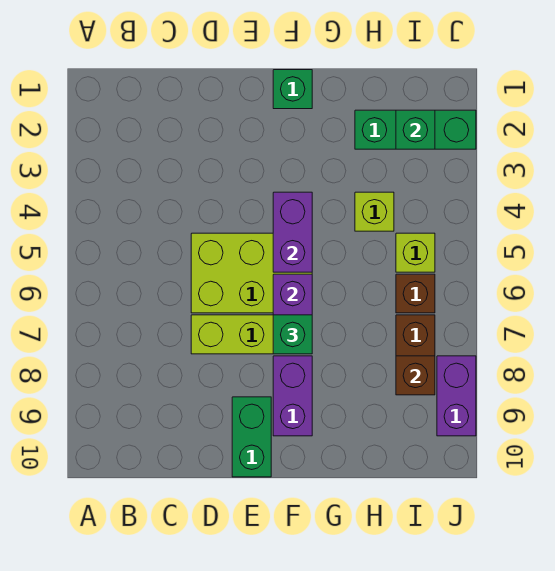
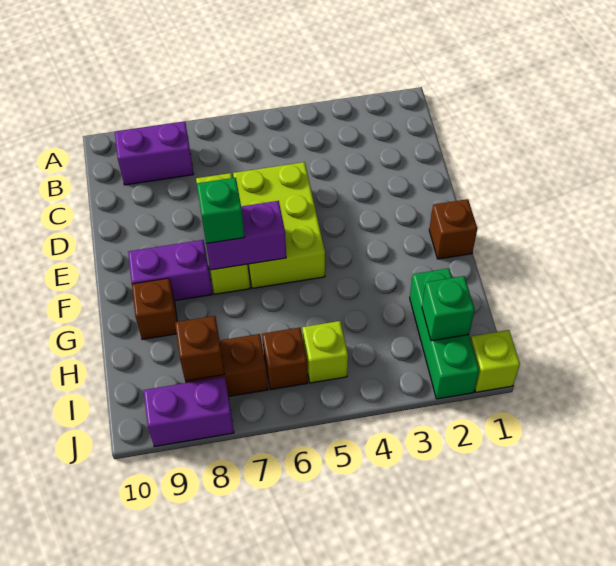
green 1x2 brick [232,397,271,477] -> none
green 1x1 brick [273,70,312,109] -> brown 1x1 brick [429,199,477,259]
purple 1x2 brick [273,192,312,272] -> purple 1x2 brick moved to [115,121,194,185]
none -> brown 1x1 brick [132,278,177,339]
lime 1x1 brick [355,192,394,231] -> lime 1x1 brick moved to [471,330,520,392]

